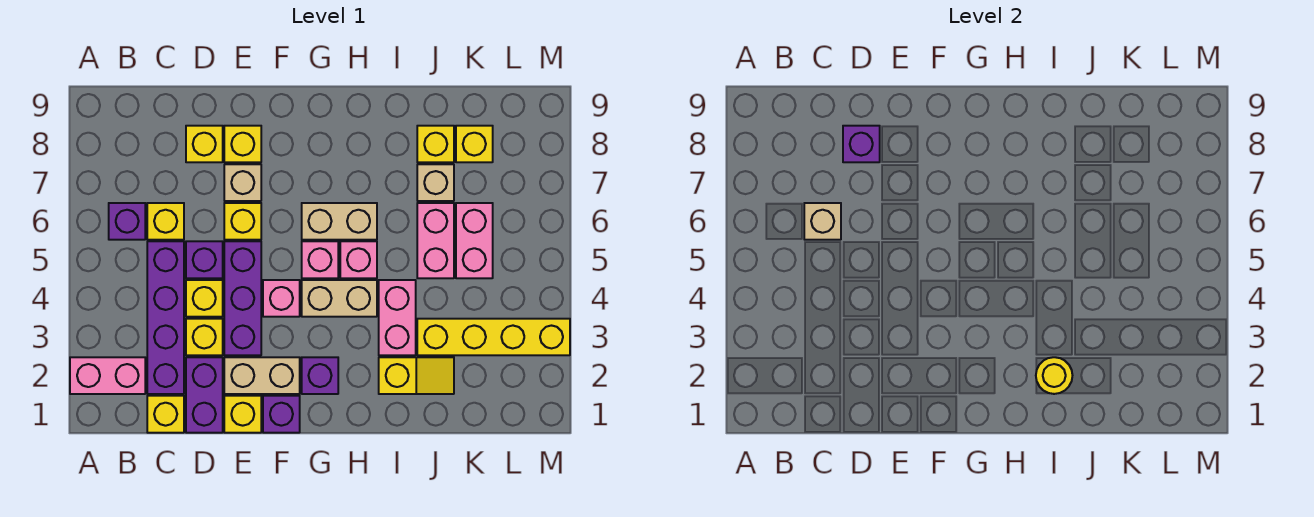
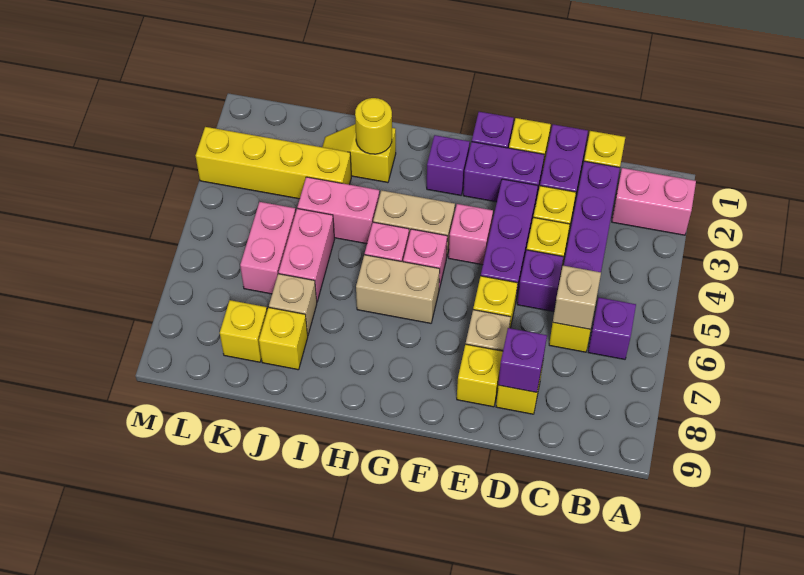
tan 1x2 brick [224,357,300,394] -> purple 1x2 brick [463,142,544,202]
pink 1x2 brick [379,280,416,355] -> pink 1x2 brick turned to [297,177,379,244]

